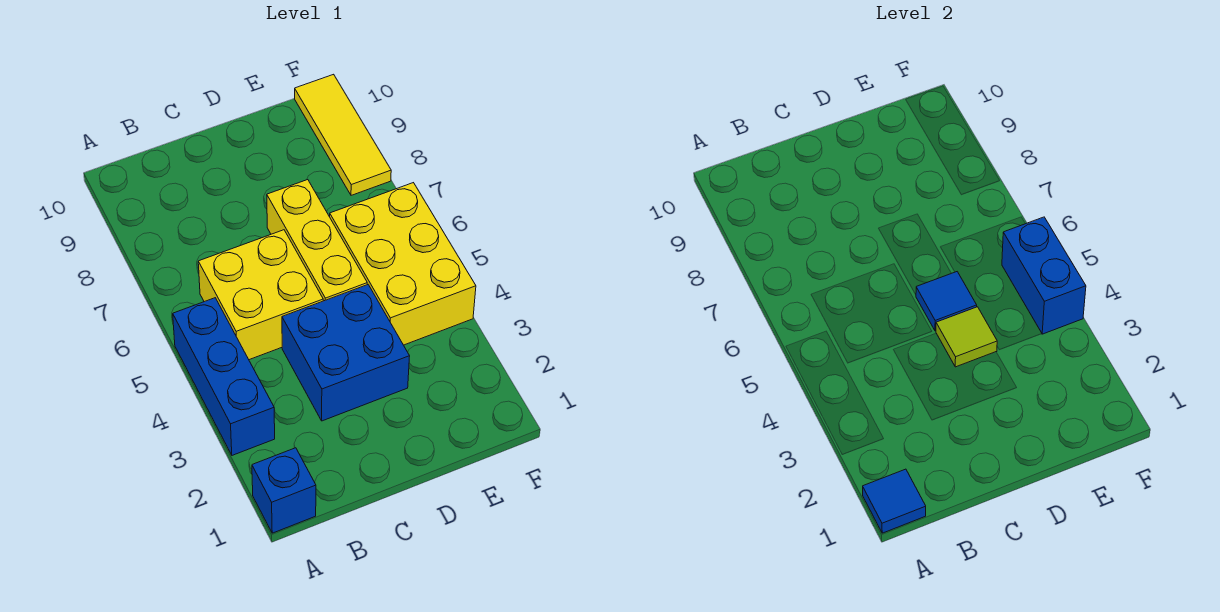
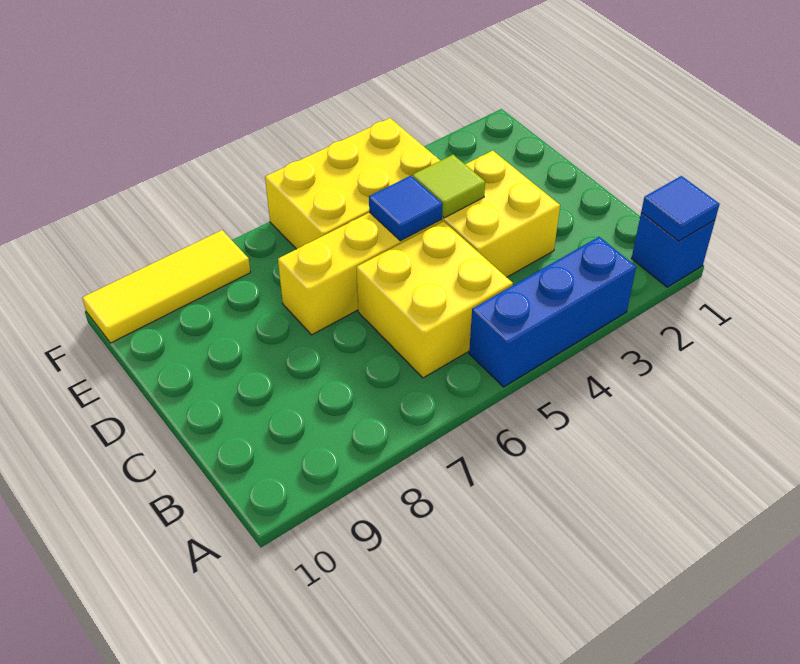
blue 2x2 brick [282,285,410,421] -> yellow 2x2 brick [442,151,560,277]
blue 1x2 brick [1002,217,1086,334] -> none

